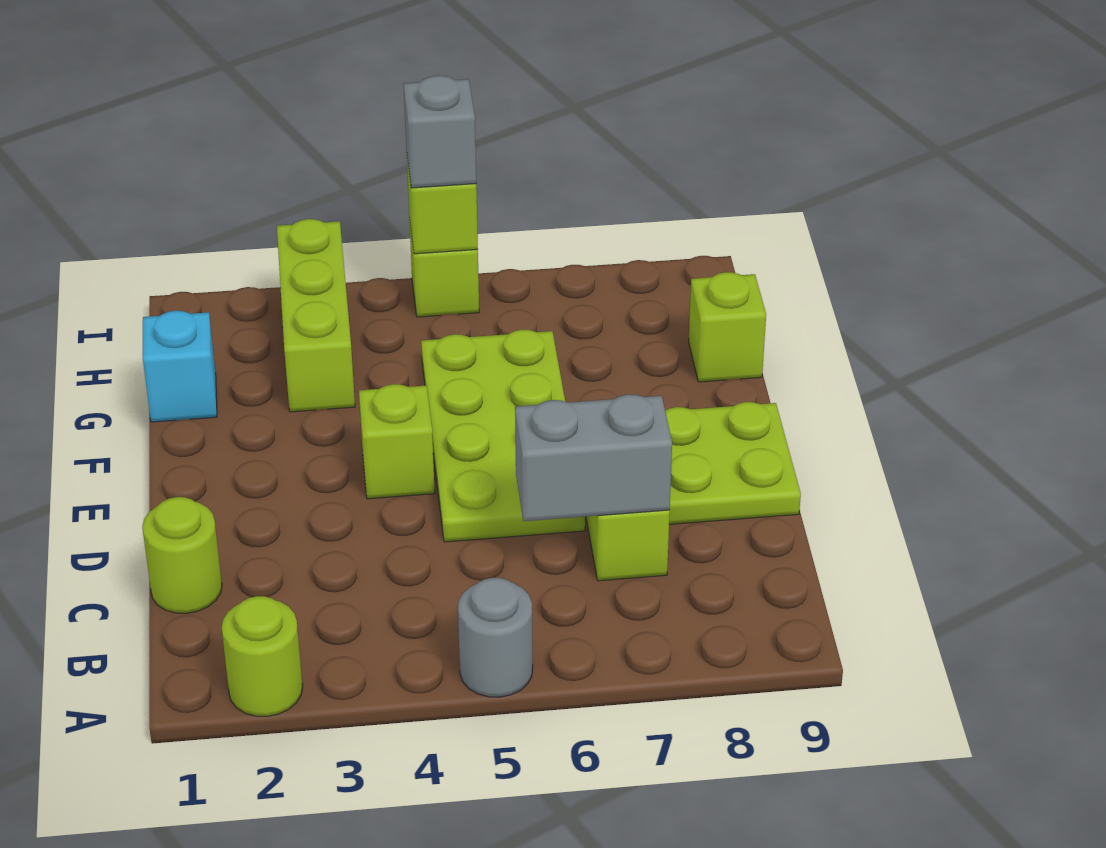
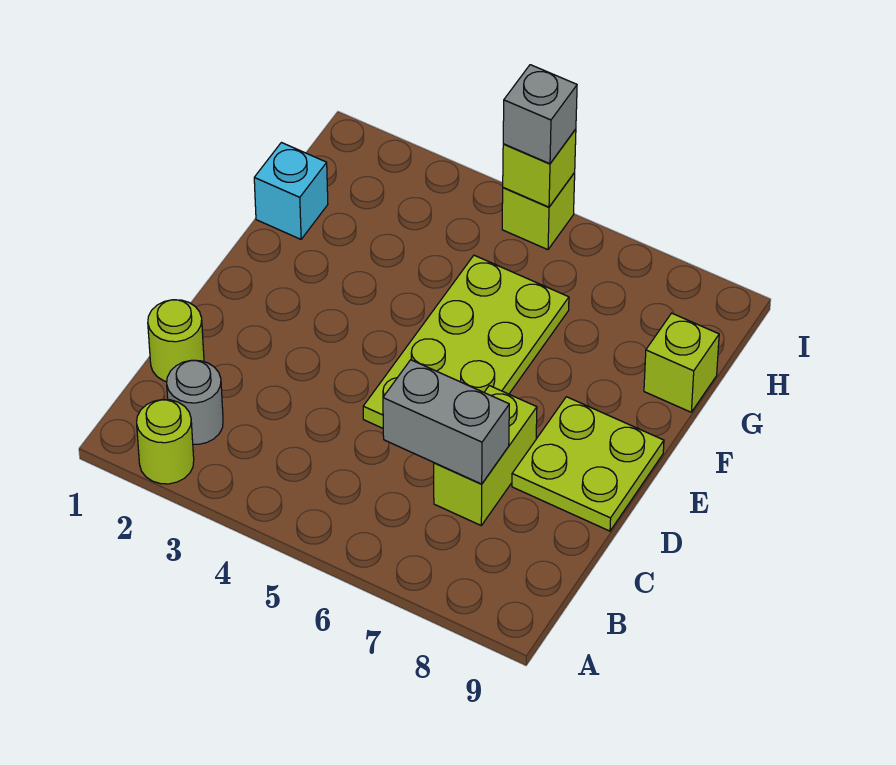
grey 1x1 round brick [458,578,533,697] -> grey 1x1 round brick moved to [167,360,223,444]
lime 1x1 brick [359,384,435,499] -> none
lime 1x3 brick [277,219,355,412] -> none

